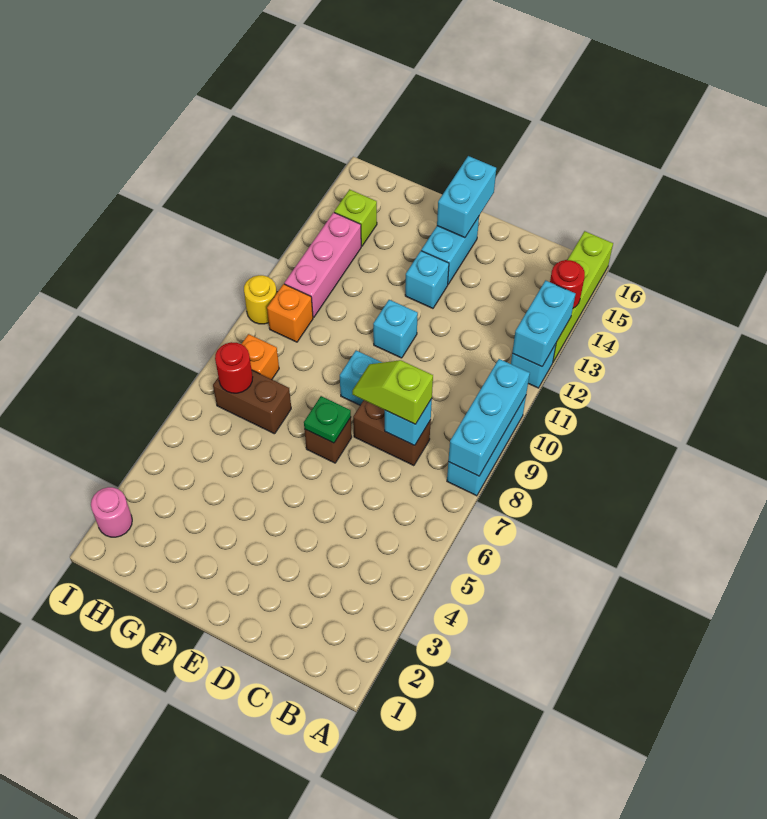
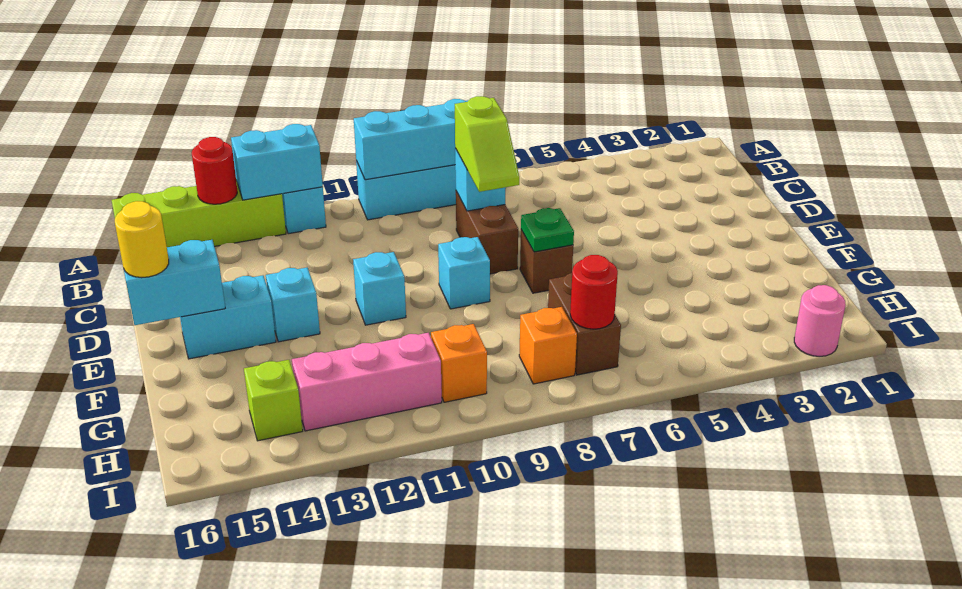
yellow 1x1 round brick [244,275,277,324] -> yellow 1x1 round brick moved to [115,201,169,278]

